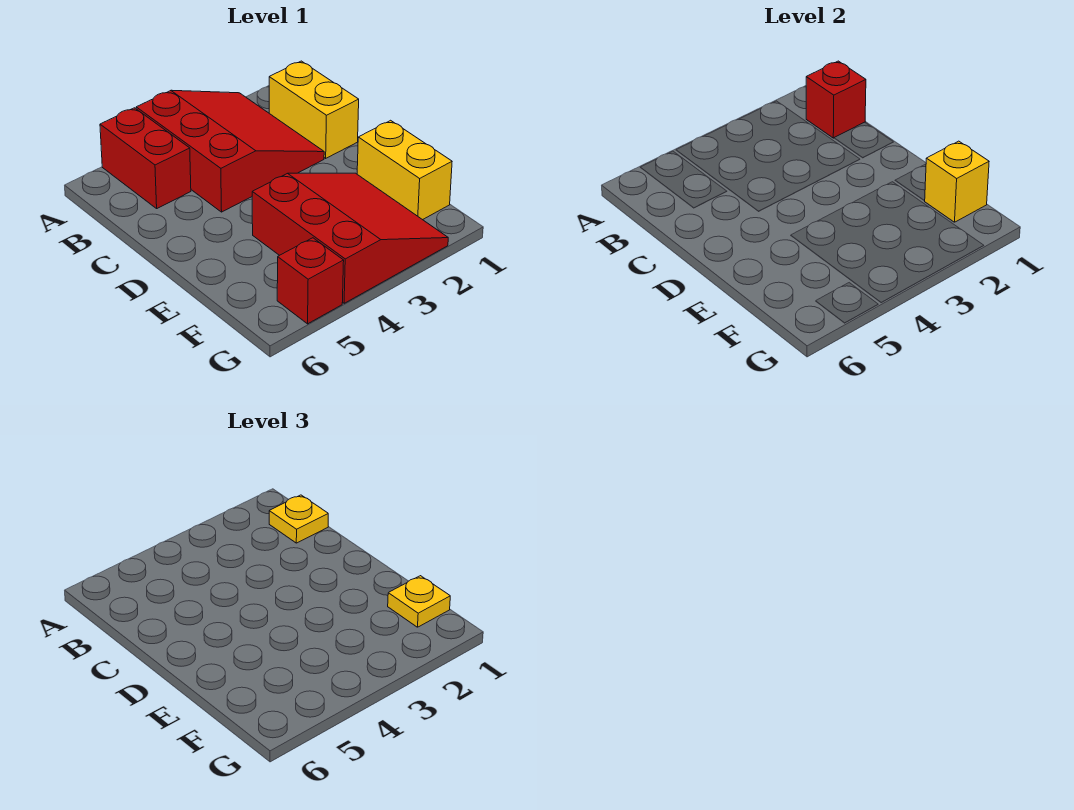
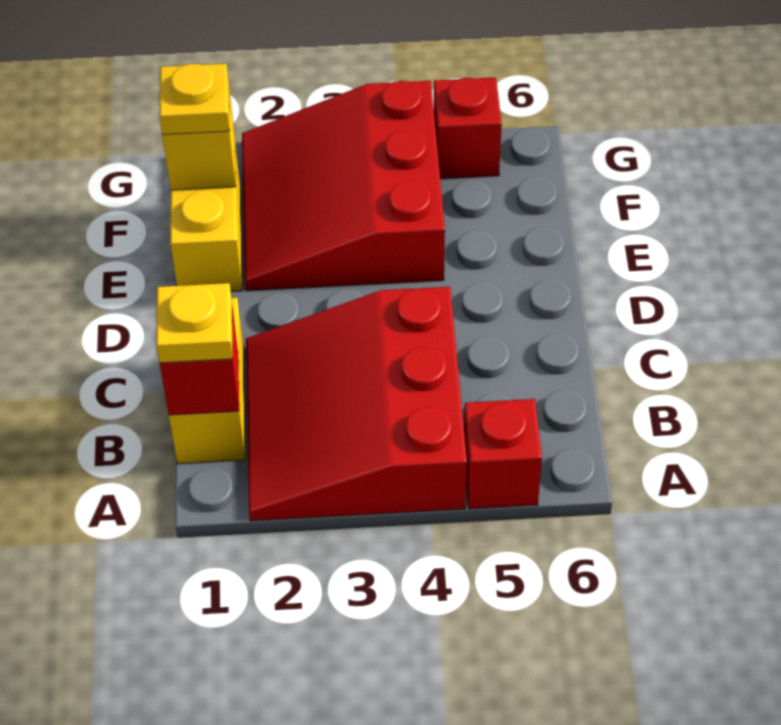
red 1x2 brick [100,108,191,208] -> red 1x1 brick [464,399,542,509]

